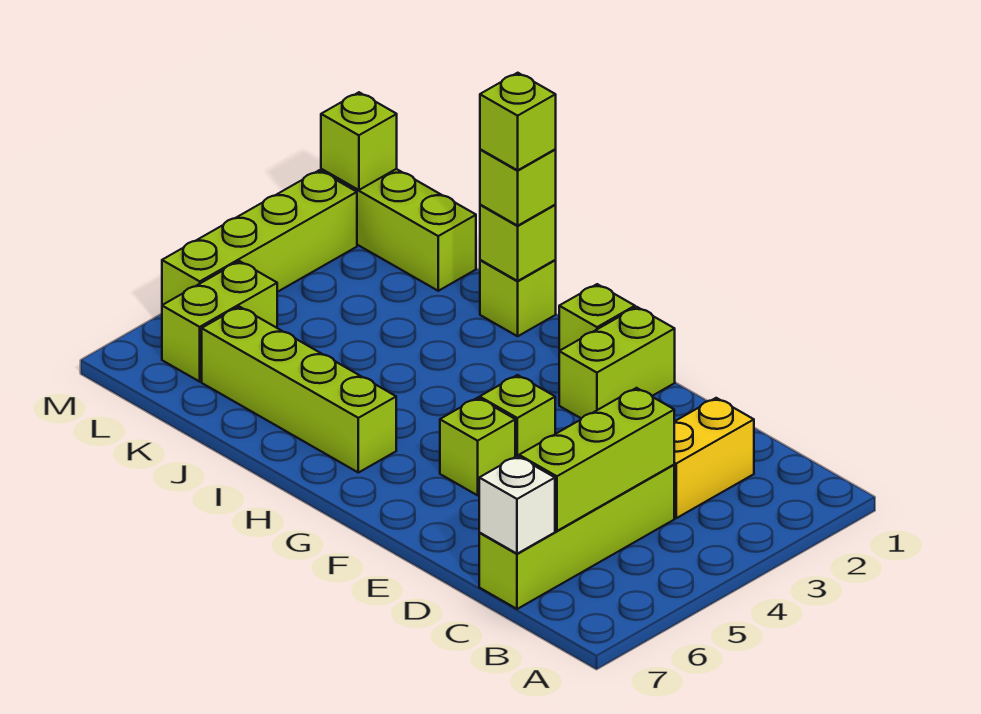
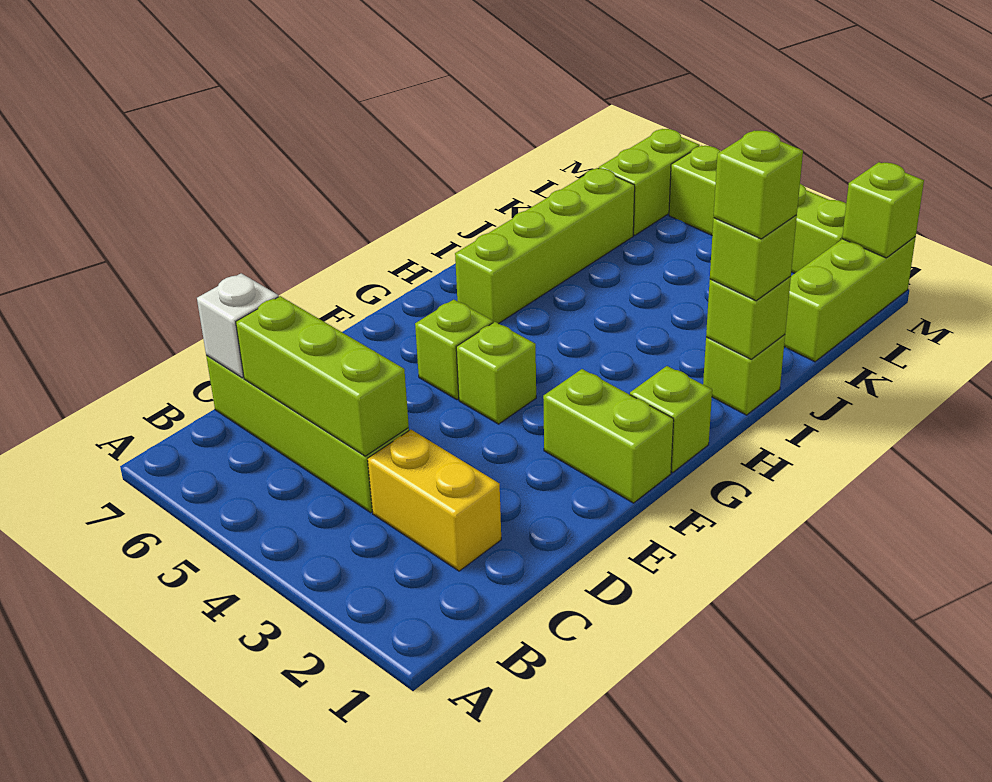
lime 1x2 brick [162,261,277,382] -> lime 1x2 brick turned to [599,129,700,235]

